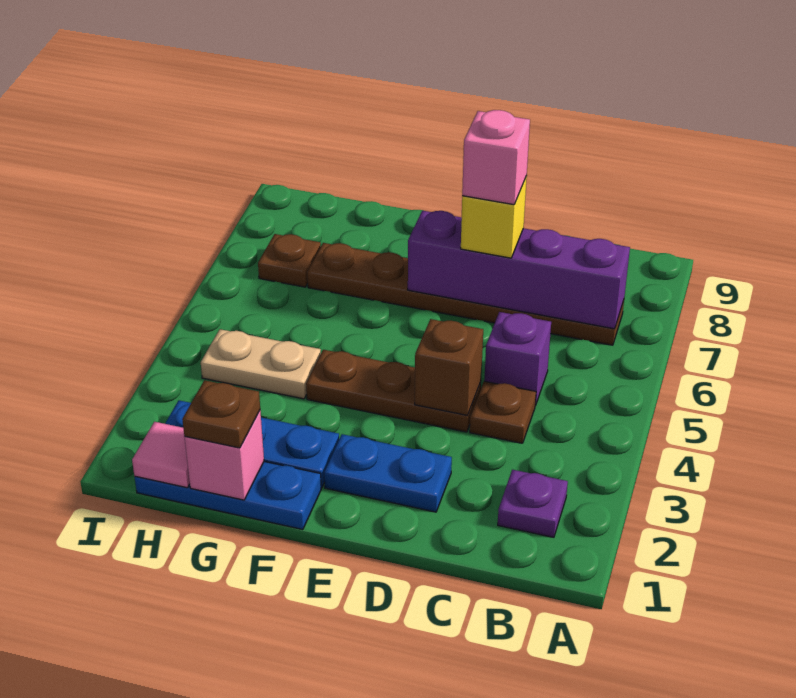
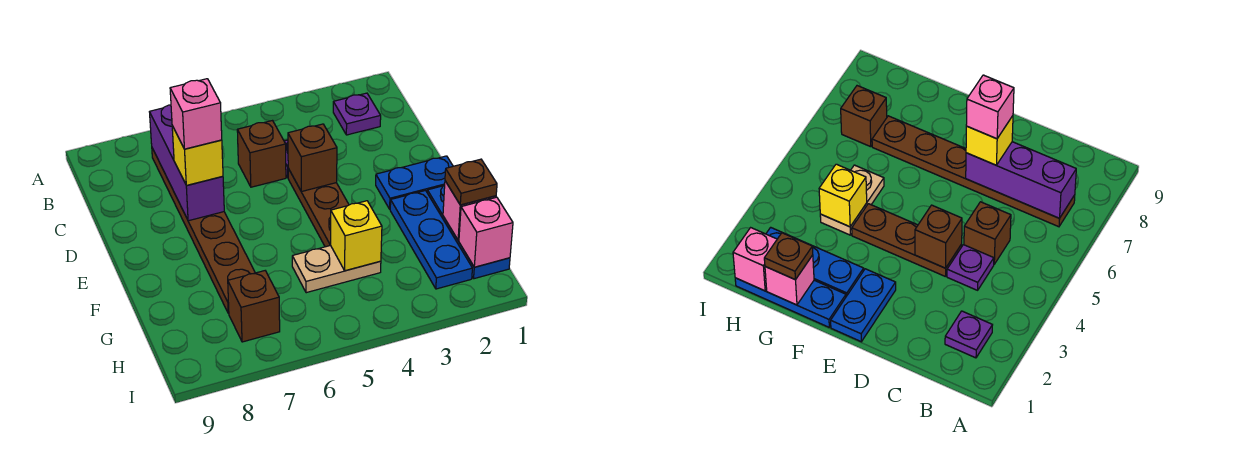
purple 1x4 brick [408,211,630,329] -> purple 1x3 brick [150,105,224,221]
brown 1x1 plate [470,381,536,443] -> purple 1x1 plate [947,245,994,290]
purple 1x1 brick [484,312,551,405] -> brown 1x1 brick [237,121,286,187]
blue 1x2 plate [324,434,452,512] -> blue 1x2 plate turned to [376,156,453,209]
tan 1x2 plate [201,329,321,399] -> tan 1x2 plate turned to [292,245,381,293]
none -> yellow 1x1 brick [330,201,382,271]
pink 1x1 tile [132,422,190,488] -> pink 1x1 brick [459,197,513,267]
brown 1x1 plate [258,234,321,287] -> brown 1x1 brick [228,271,280,342]

